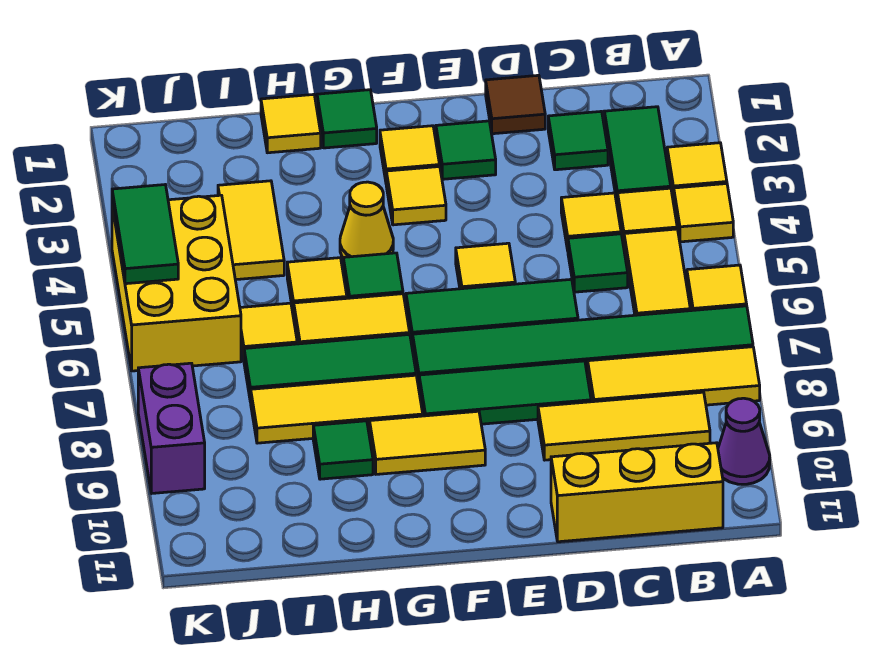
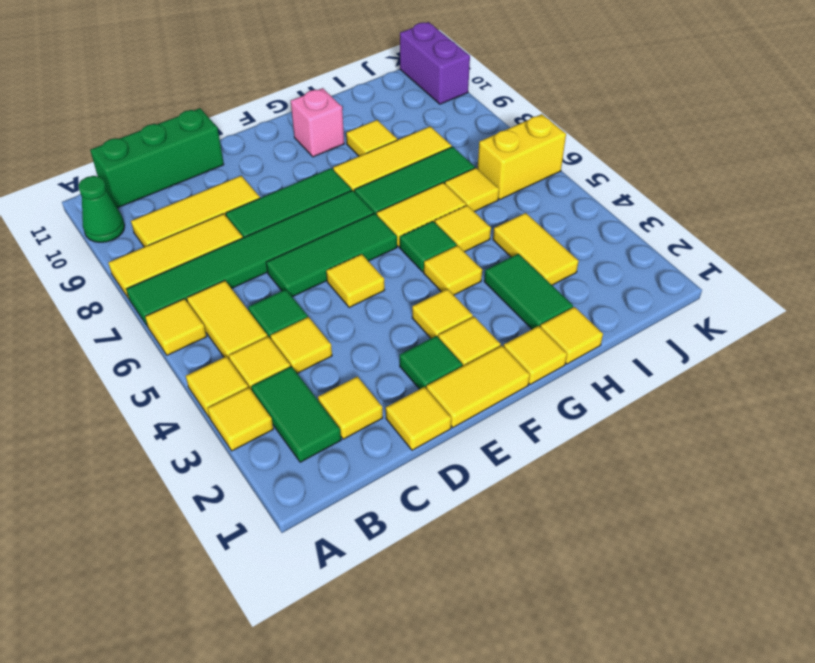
purple 1x1 cone [718,398,770,484] -> green 1x1 cone [78,176,125,242]
yellow 1x3 brick [551,443,723,542] -> green 1x3 brick [90,108,224,208]
green 1x1 tile [548,111,608,170] -> yellow 1x1 tile [318,376,383,439]
brown 1x1 tile [486,75,545,134] -> yellow 1x1 tile [386,387,451,450]
yellow 1x2 tile [370,411,485,474] -> yellow 1x2 tile moved to [426,346,530,428]
green 1x1 tile [317,90,377,148] -> yellow 1x1 tile [504,326,567,385]
yellow 1x1 cone [340,182,393,258] -> yellow 1x1 tile [424,245,482,295]
none -> pink 1x1 brick [291,88,344,157]
green 1x1 tile [313,421,373,479] -> yellow 1x1 tile [346,120,397,156]
yellow 2x3 brick [112,195,241,371] -> yellow 1x2 brick [478,114,566,199]
green 1x2 tile [112,185,178,284] -> green 1x2 tile moved to [484,254,573,329]
purple 1x2 brick [138,363,205,494] -> purple 1x2 brick moved to [400,22,470,104]

